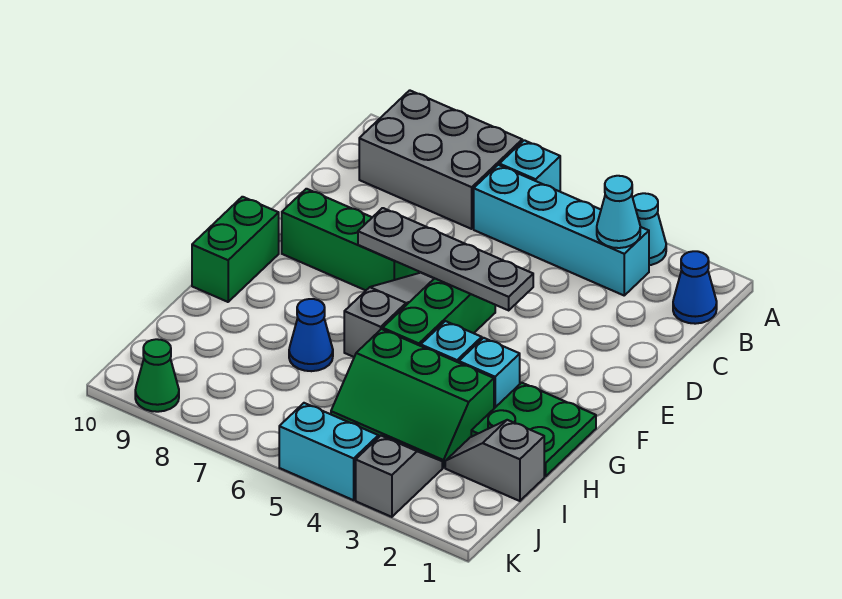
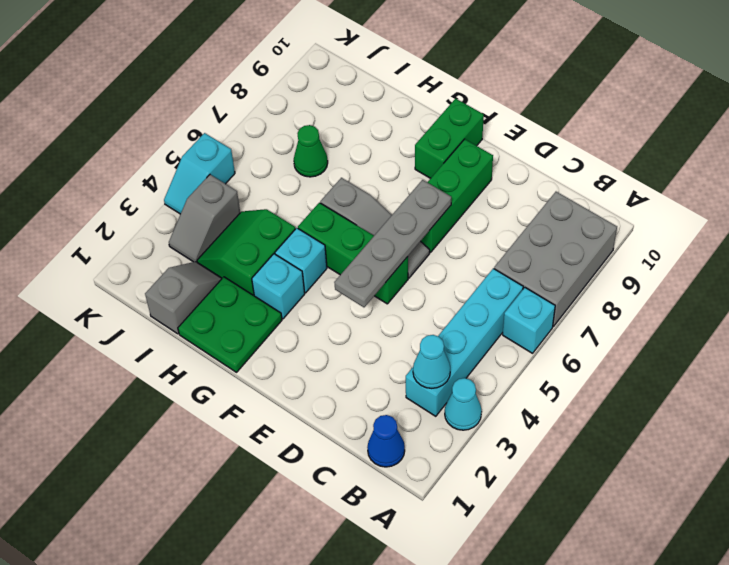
green 1x2 brick [192,197,279,302] -> green 1x2 brick turned to [415,99,484,178]
green 2x3 slope [331,329,494,468] -> green 2x2 slope [197,209,295,296]
blue 1x1 cone [289,299,333,371] -> none
grey 1x2 slope [356,436,442,517] -> grey 1x2 slope turned to [169,175,240,262]
cyan 1x2 brick [279,403,378,500] -> cyan 1x2 slope [164,133,235,214]
green 1x1 cone [135,339,179,412] -> green 1x1 cone moved to [294,125,328,177]

